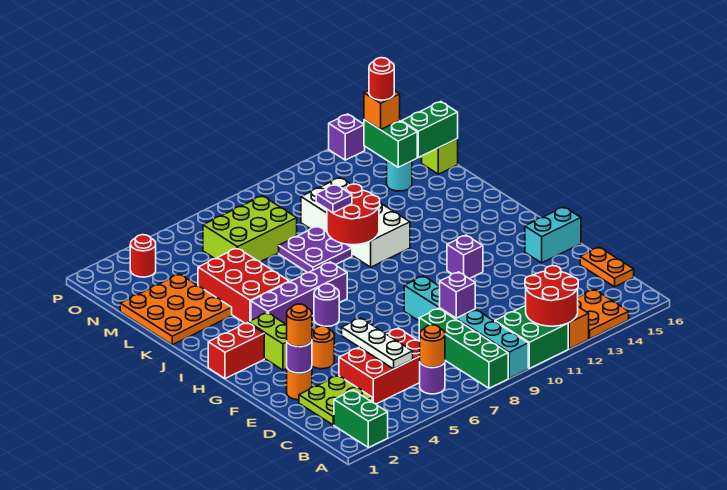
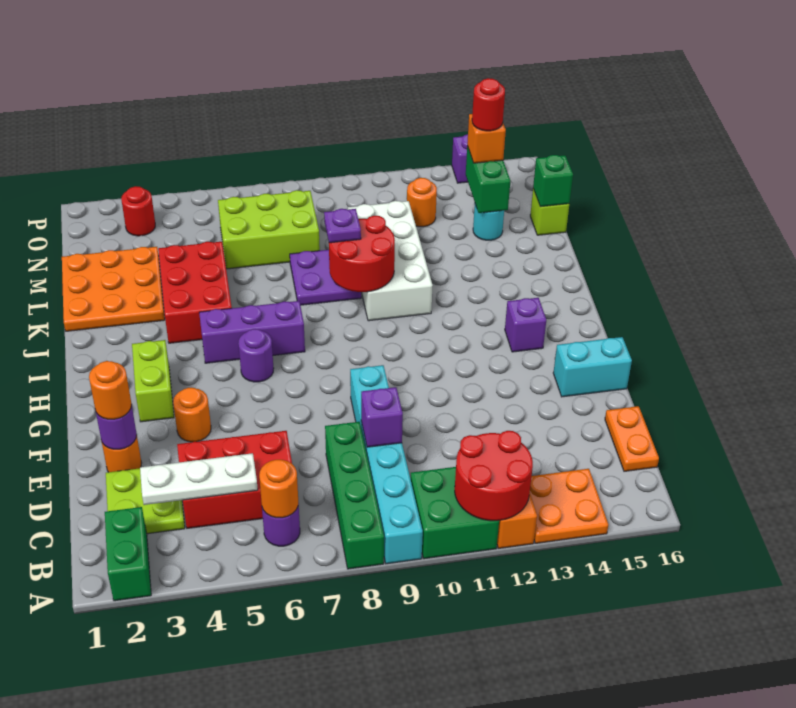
white 1x3 plate [342,318,413,369] -> white 1x3 plate turned to [140,453,258,505]
purple 1x1 brick [447,235,483,279] -> purple 1x1 brick moved to [505,298,546,352]
red 1x2 brick [208,323,264,379] -> none
purple 1x4 brick [251,262,347,325] -> purple 1x3 brick [199,301,305,363]
green 1x2 brick [402,102,458,157] -> green 1x1 brick [533,155,573,207]
none -> orange 1x1 round brick [407,178,437,227]

